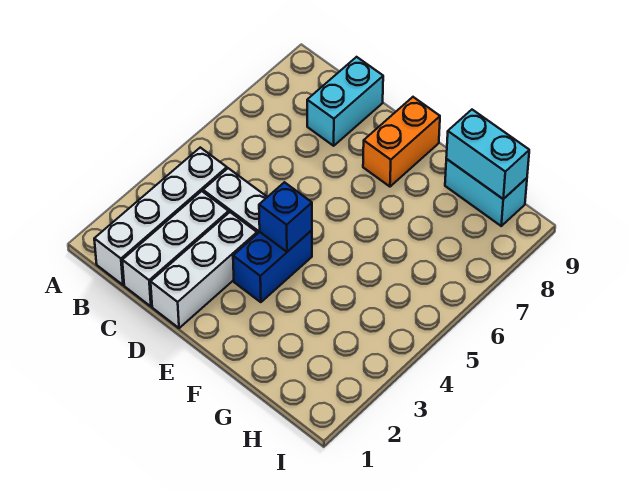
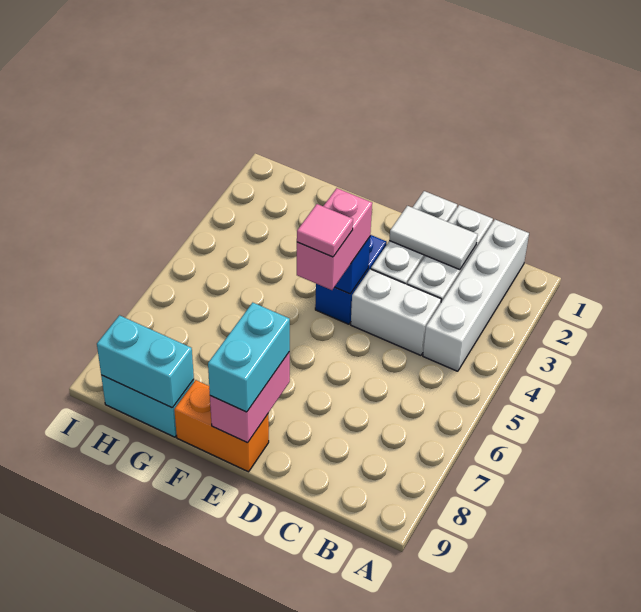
none -> white 1x2 tile [389,206,478,270]
cyan 1x2 brick [307,57,383,146] -> cyan 1x2 brick moved to [208,303,290,412]
none -> pink 1x2 brick [297,188,372,290]
none -> pink 1x1 tile [297,204,353,257]
orange 1x2 brick [363,97,440,187] -> orange 1x2 brick turned to [174,380,269,472]
none -> pink 1x2 brick [210,352,290,443]

